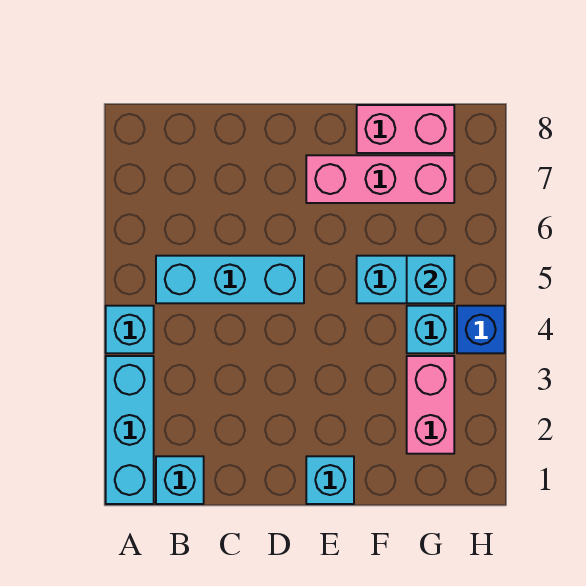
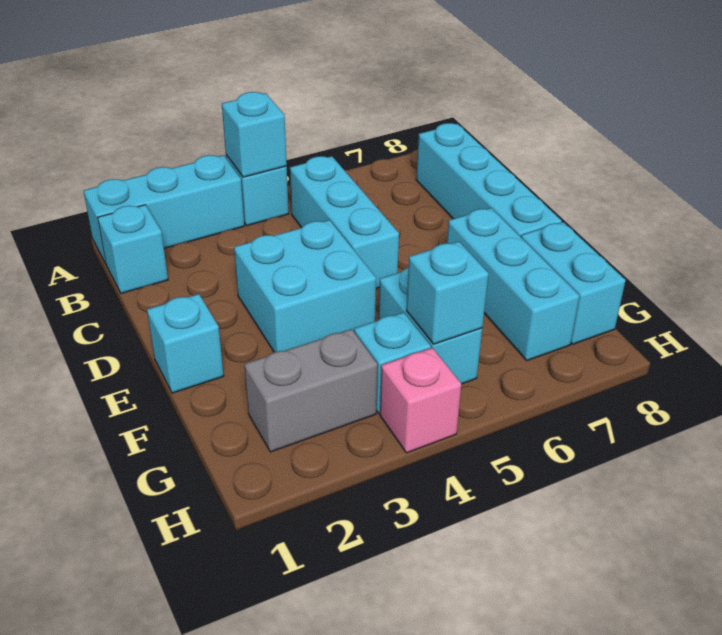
none -> cyan 1x1 brick [222,92,287,177]
none -> cyan 1x4 brick [416,123,562,237]
none -> cyan 2x2 brick [234,220,376,352]
pink 1x3 brick [306,155,454,203] -> cyan 1x3 brick [447,208,579,360]
pink 1x2 brick [357,105,454,153] -> cyan 1x2 brick [521,222,626,344]
pink 1x2 brick [407,356,454,454] -> grey 1x2 brick [244,329,377,452]
blue 1x1 brick [457,306,505,353] -> pink 1x1 brick [380,348,461,453]

